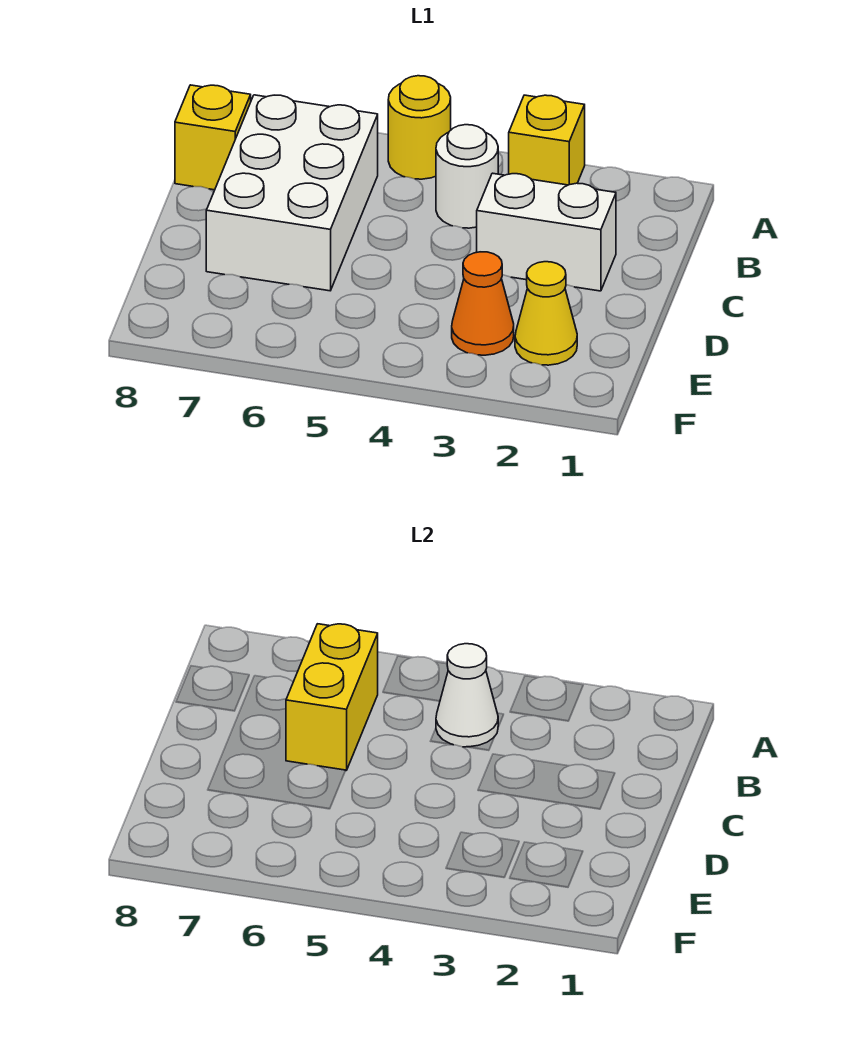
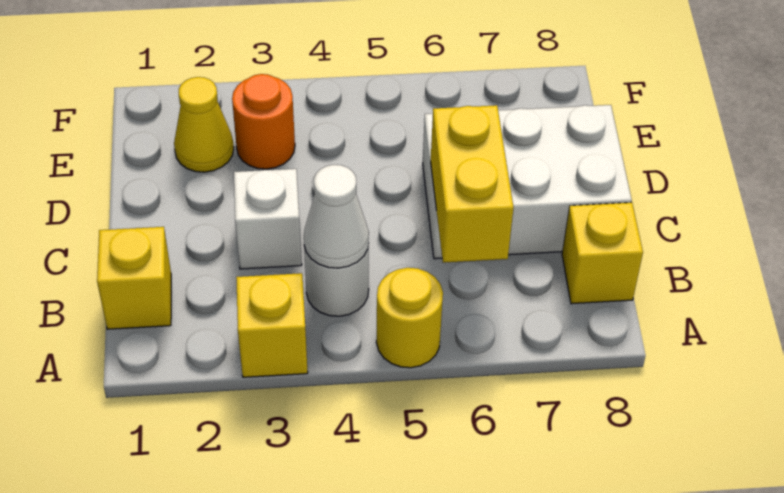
none -> yellow 1x1 brick [97,227,171,329]
white 2x3 brick [206,95,378,291] -> white 2x3 brick turned to [423,105,632,259]
white 1x2 brick [477,173,616,291] -> white 1x1 brick [234,169,302,269]
orange 1x1 cone [452,252,514,355] -> orange 1x1 round brick [232,74,295,169]

